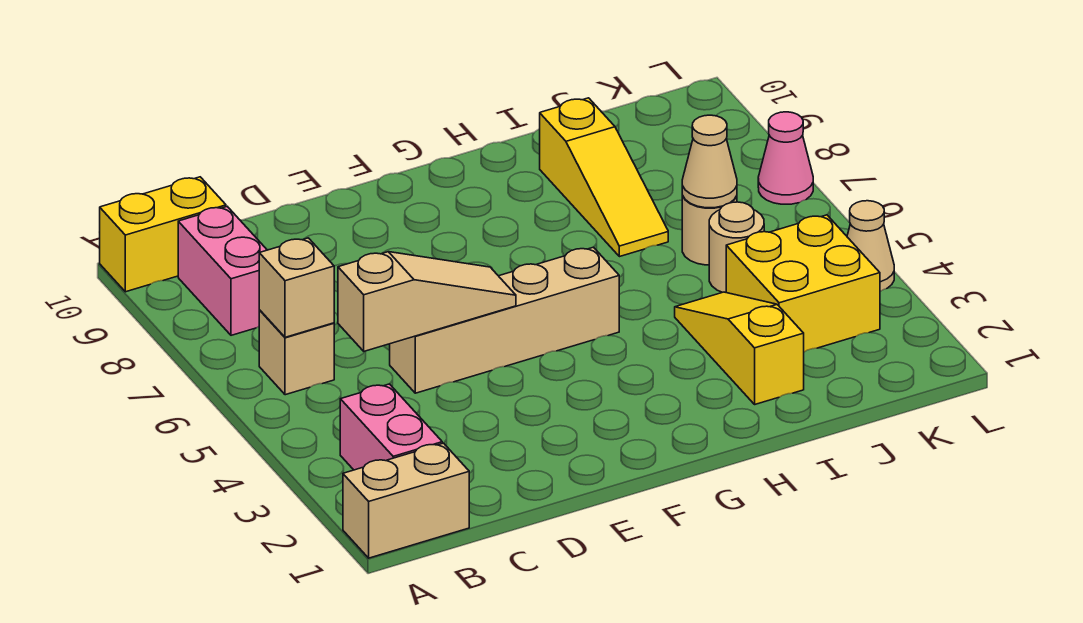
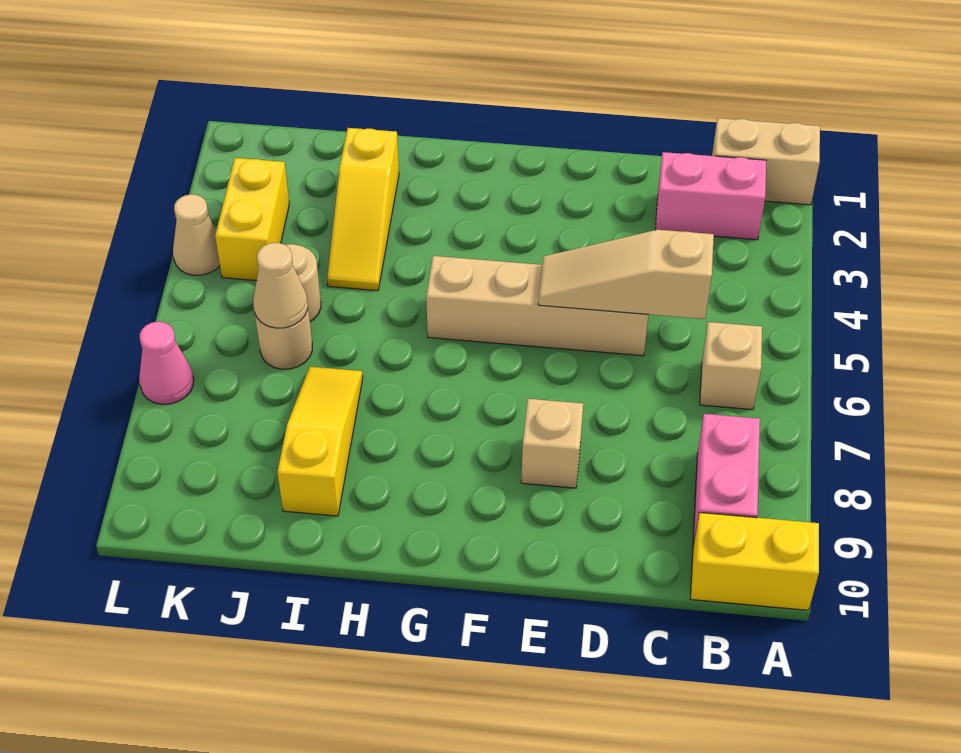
pink 1x2 brick [340,384,442,470] -> pink 1x2 brick turned to [655,152,766,240]
tan 1x1 brick [259,238,334,337] -> tan 1x1 brick moved to [521,399,583,488]
yellow 2x2 brick [726,215,880,352] -> yellow 1x2 brick [215,158,289,281]

